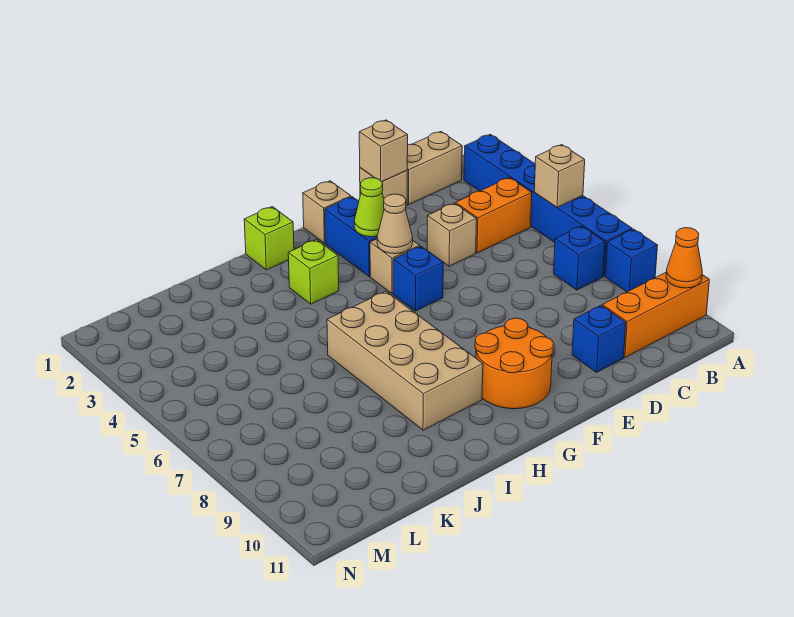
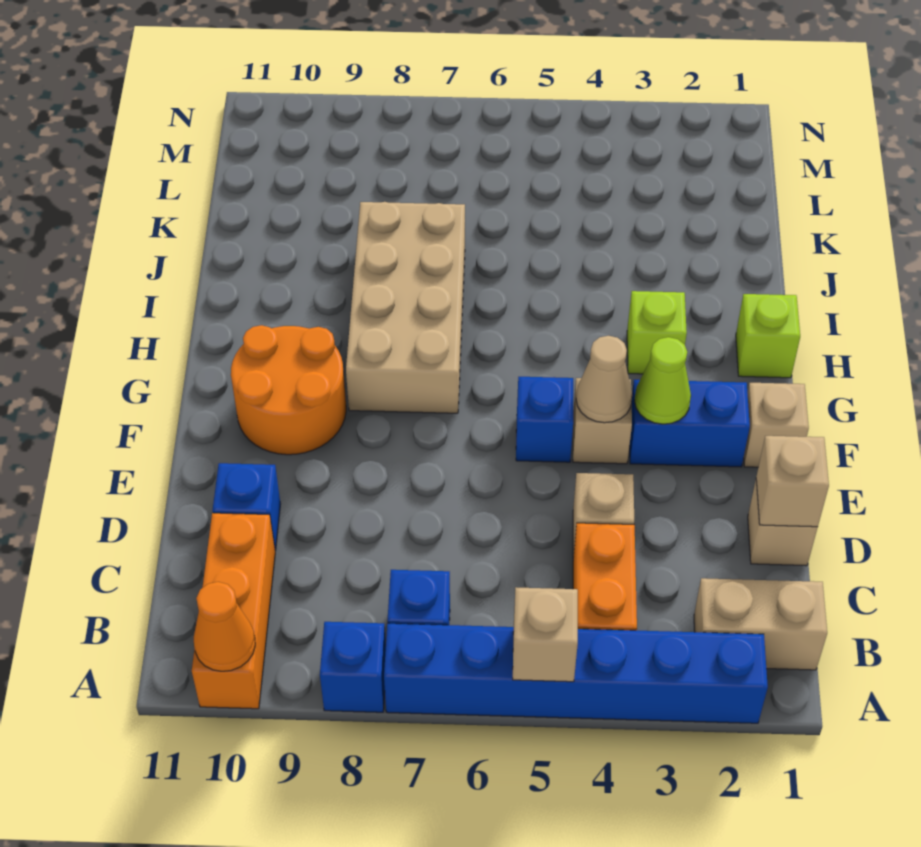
tan 1x2 brick [407,132,462,204] -> tan 1x2 brick turned to [694,578,827,670]
tan 2x4 brick [327,291,483,430] -> tan 2x4 brick turned to [346,202,465,413]

